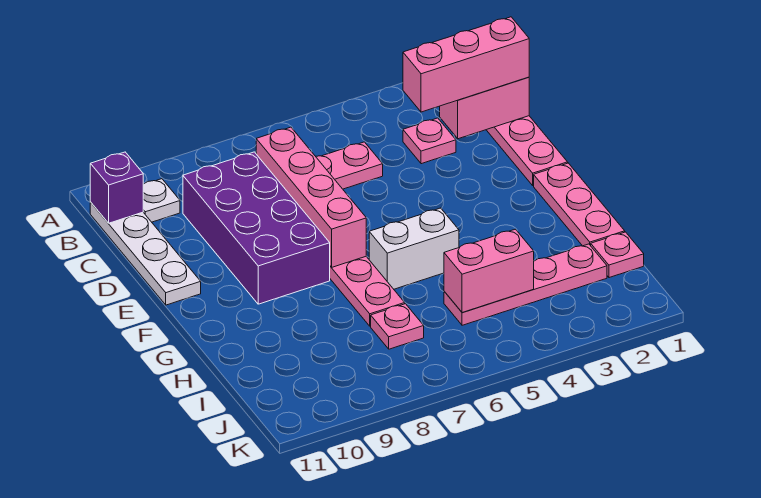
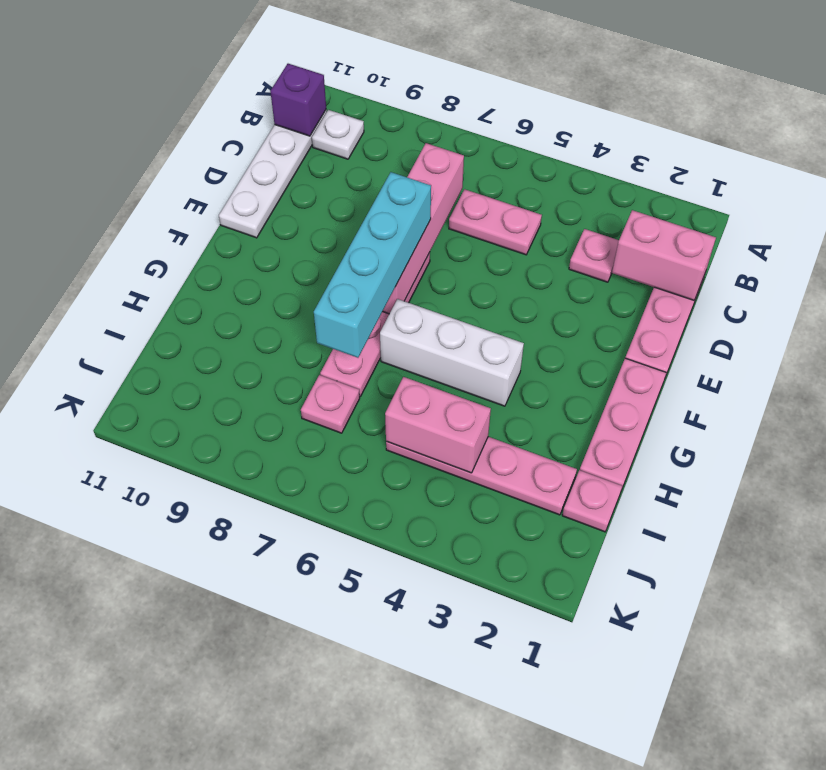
pink 1x3 brick [403,17,529,112] -> none
purple 2x4 brick [183,152,330,304] -> none
none -> cyan 1x4 brick [314,172,431,358]
white 1x2 brick [369,208,459,289] -> white 1x3 brick [380,299,524,406]

